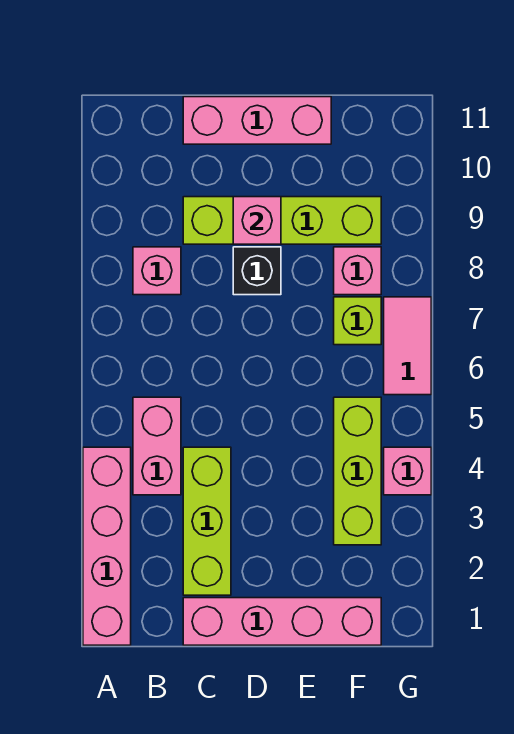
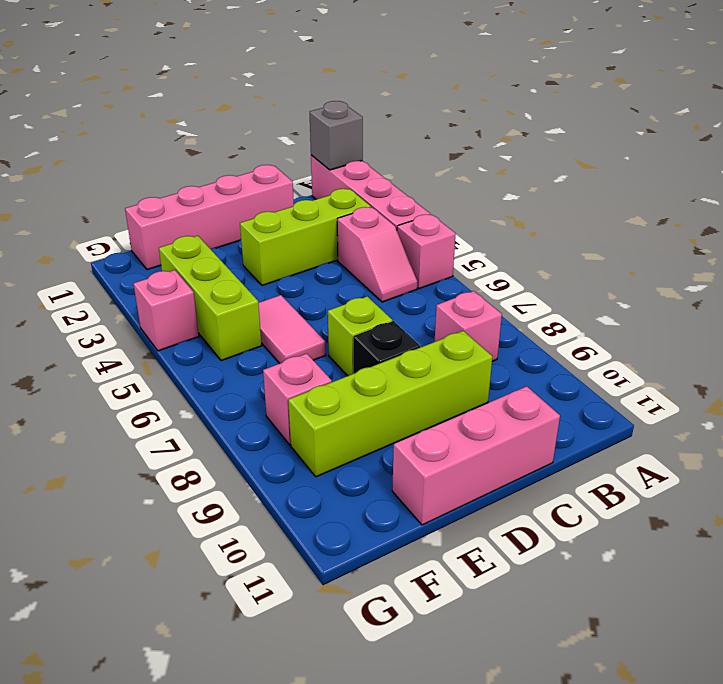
none -> grey 1x1 brick [310,101,363,170]
pink 1x2 brick [133,397,181,495] -> pink 1x2 slope [337,207,417,302]
lime 1x3 brick [183,447,231,595] -> lime 1x3 brick turned to [240,189,371,286]
pink 1x1 brick [233,197,281,244] -> pink 1x1 brick moved to [397,214,456,289]
lime 1x1 brick [334,297,381,345] -> lime 1x1 brick moved to [328,296,392,376]
pink 1x2 tile [384,297,431,395] -> pink 1x2 tile moved to [258,295,326,363]

